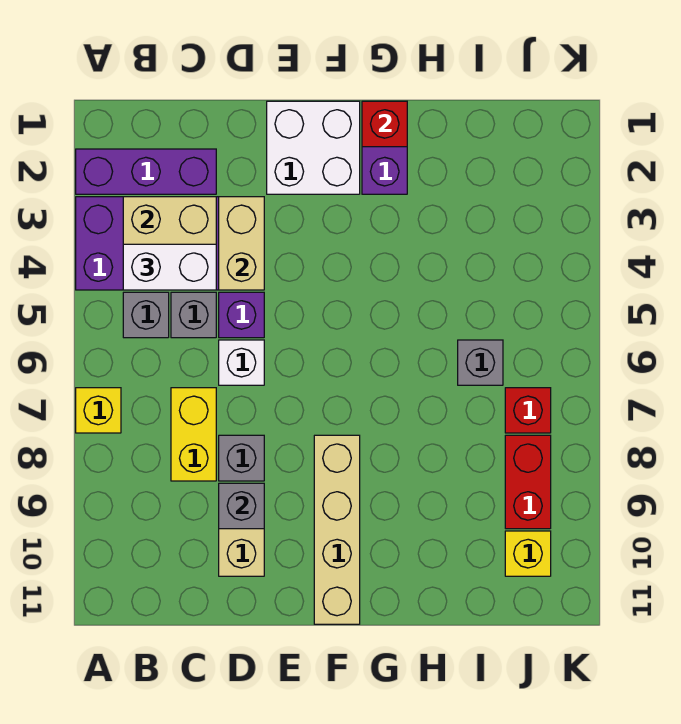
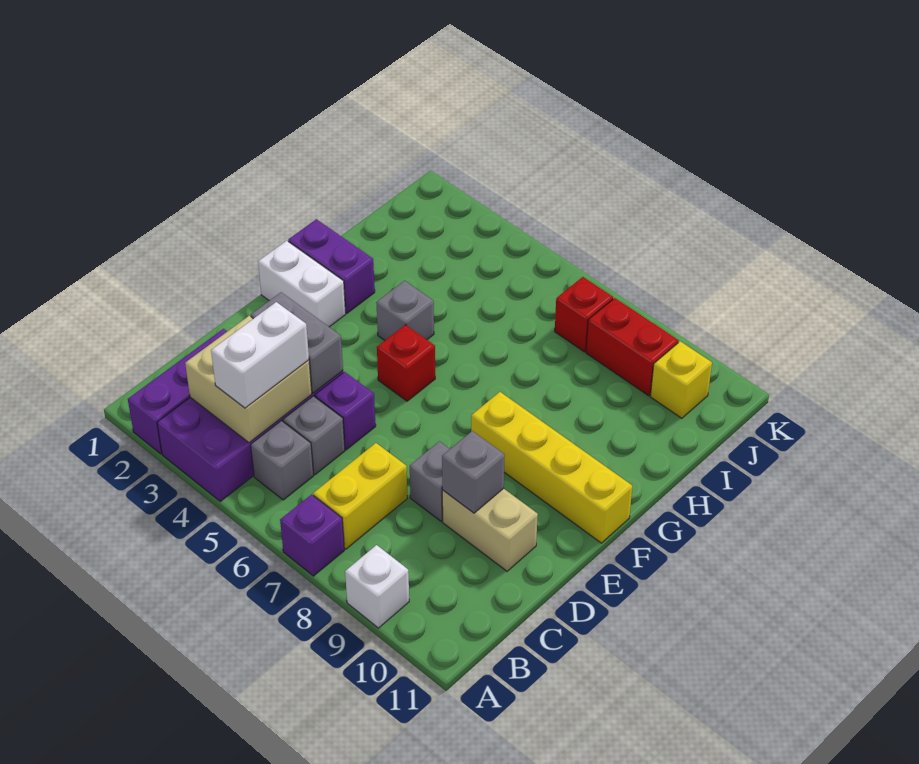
yellow 1x1 brick [76,388,121,433] -> purple 1x1 brick [280,494,344,576]
yellow 1x2 brick [171,388,216,481] -> yellow 1x2 brick turned to [313,443,407,549]
tan 1x2 brick [219,197,264,290] -> grey 1x2 brick [251,292,343,393]
white 1x1 brick [219,340,264,385] -> white 1x1 brick moved to [345,545,409,628]
white 2x2 brick [267,101,360,194] -> white 1x2 brick [258,241,346,327]
tan 1x4 brick [314,435,360,624] -> yellow 1x4 brick [471,392,632,543]
red 1x1 brick [362,101,407,147] -> red 1x1 brick moved to [377,325,435,401]
grey 1x1 brick [458,340,503,385] -> grey 1x1 brick moved to [376,281,434,341]

